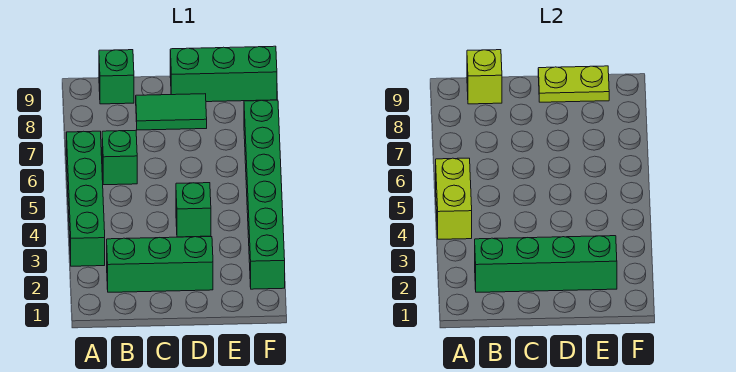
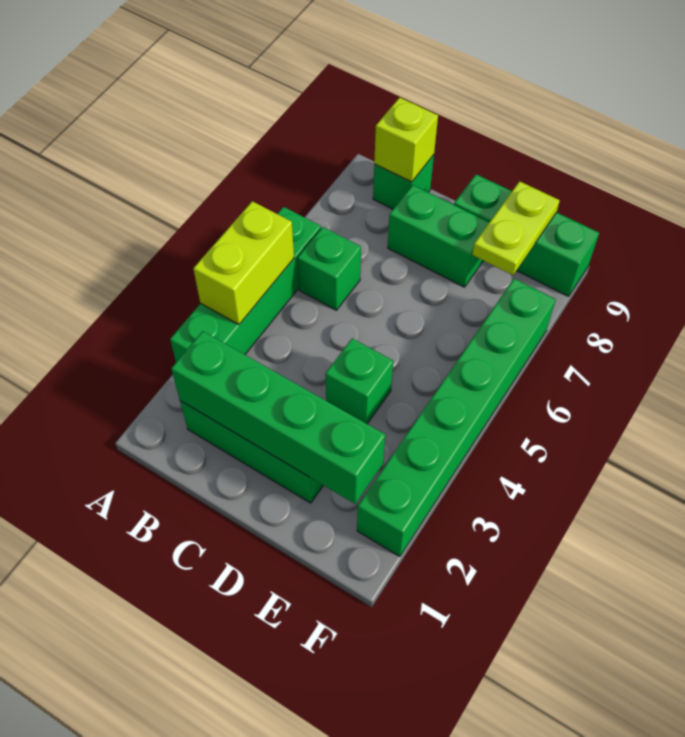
green 1x2 tile [136,94,207,130] -> green 1x2 brick [388,185,489,287]
lime 1x2 plate [538,66,609,102] -> lime 1x2 plate turned to [472,181,560,275]

